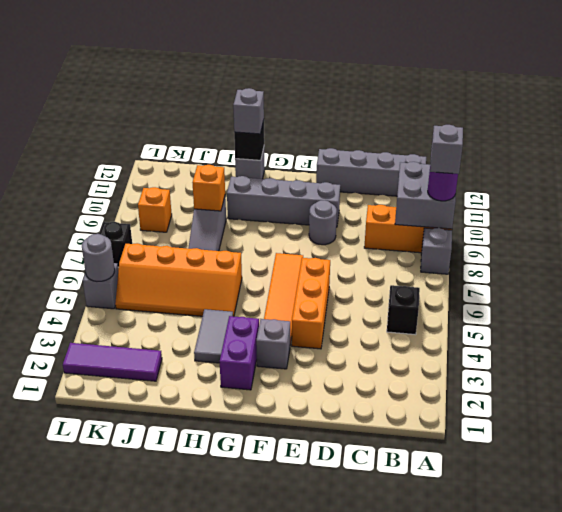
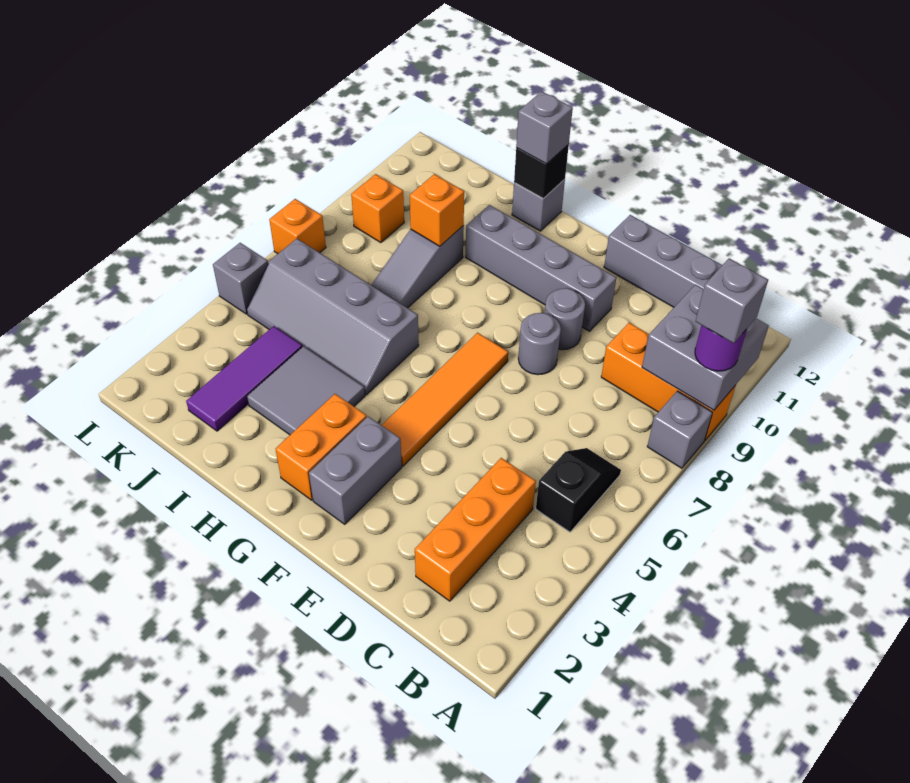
orange 1x3 brick [292,258,330,349] -> orange 1x3 brick moved to [415,458,536,601]
grey 1x1 brick [256,319,290,369] -> grey 1x2 brick [309,416,402,524]
purple 1x2 brick [220,316,259,390] -> orange 1x2 brick [276,394,367,500]
grey 1x2 tile [194,309,233,363] -> grey 2x2 tile [247,346,365,435]
orange 2x4 slope [115,243,242,316] -> grey 2x4 slope [247,239,419,395]
purple 1x3 tile [63,343,162,381] -> purple 1x3 tile turned to [186,326,302,431]
grey 1x1 round brick [82,234,115,282] -> grey 1x1 round brick moved to [518,313,561,375]
black 1x1 brick [99,222,132,267] -> orange 1x1 brick [269,199,326,254]

